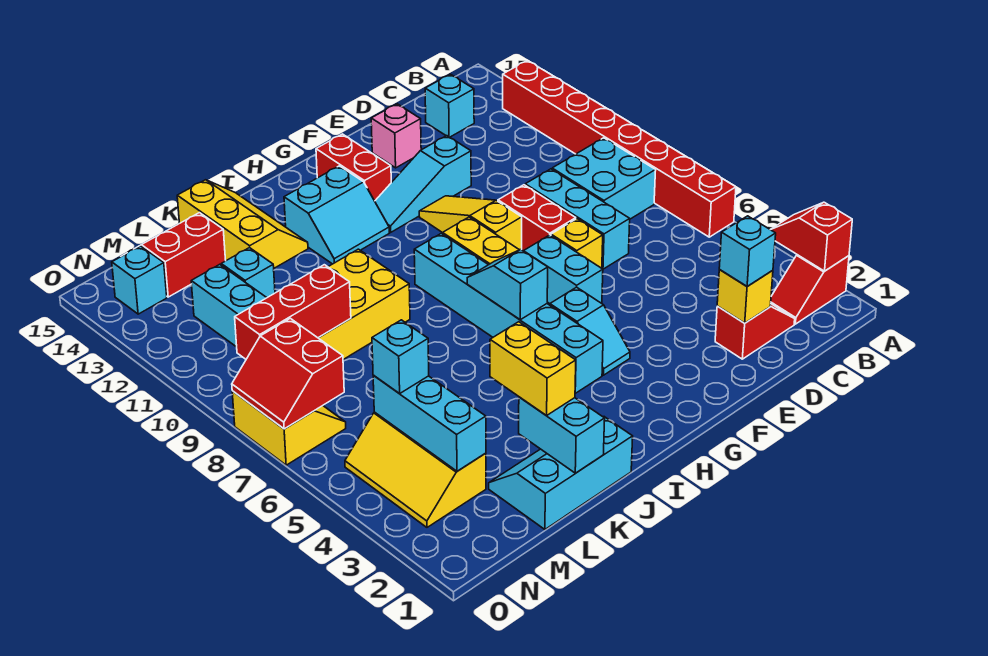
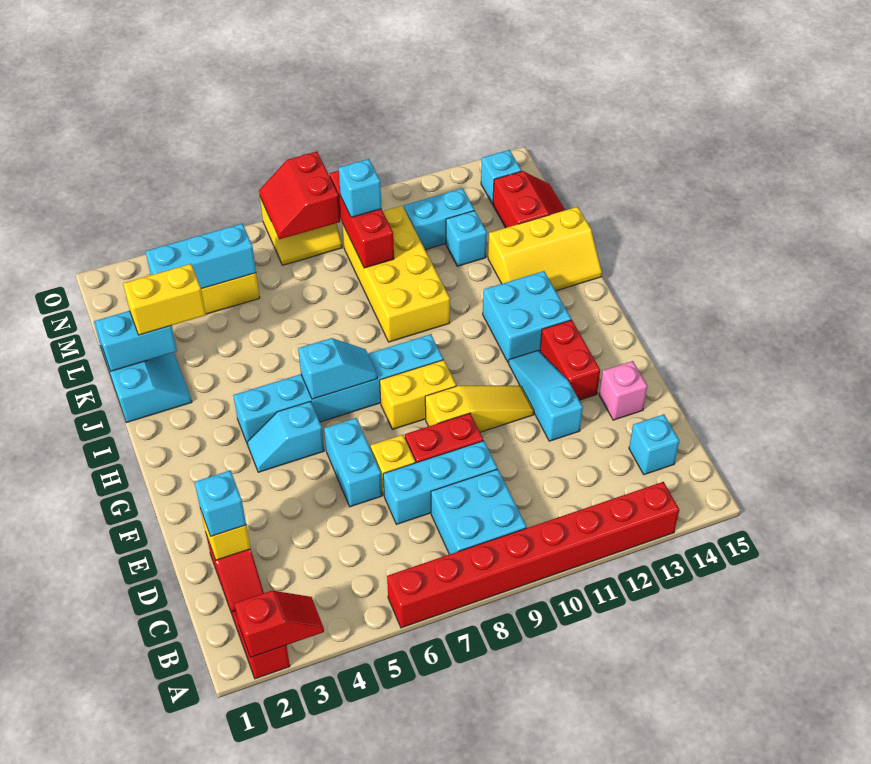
cyan 1x2 brick [524,235,603,304] -> cyan 1x2 brick turned to [324,418,382,507]
red 1x2 brick [316,134,391,201] -> red 1x2 brick turned to [540,320,600,400]
cyan 2x2 slope [284,166,389,264] -> cyan 2x2 brick [483,271,571,363]
cyan 1x1 brick [372,320,429,394] -> cyan 1x1 brick moved to [339,159,381,217]
red 2x2 slope [232,318,344,429] -> red 2x2 slope turned to [259,152,340,239]

